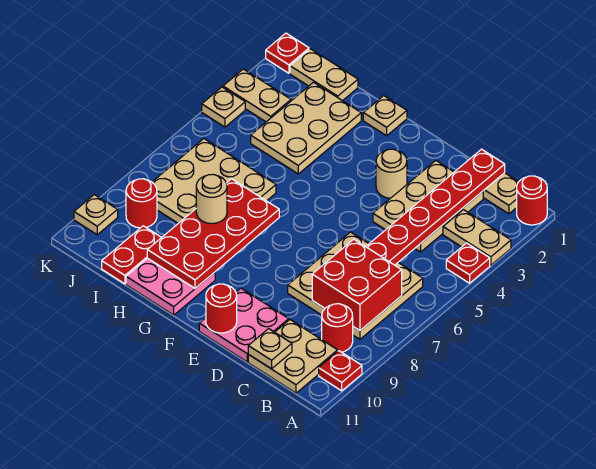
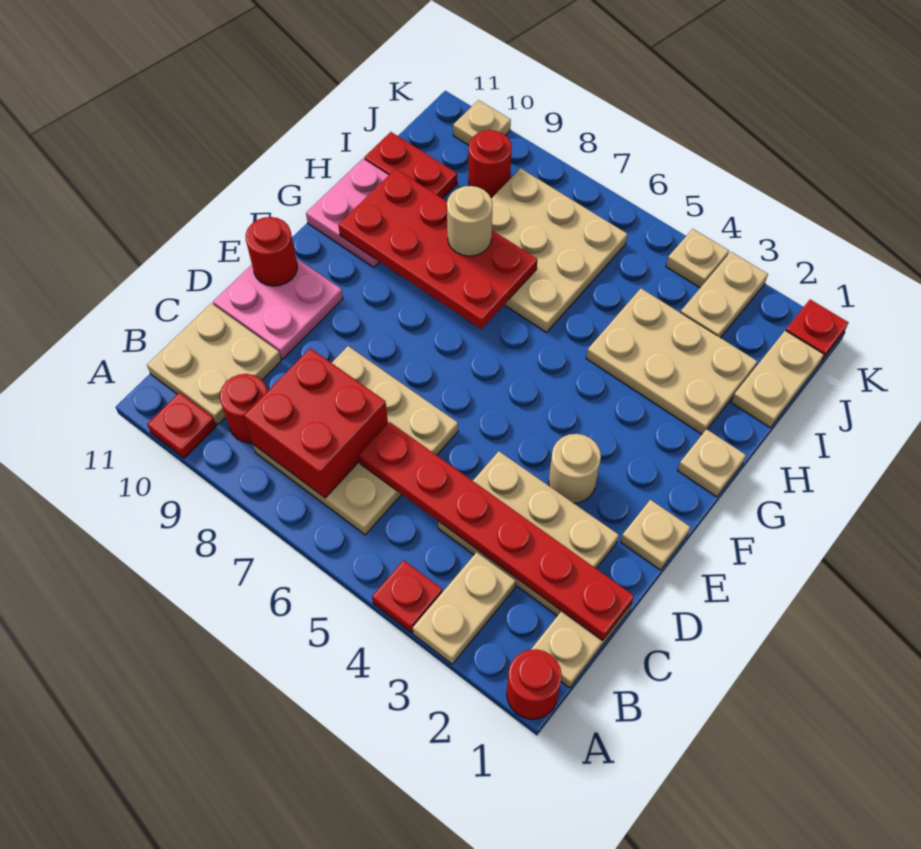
tan 1x1 plate [248,329,292,369] -> tan 1x1 plate moved to [621,500,690,570]

